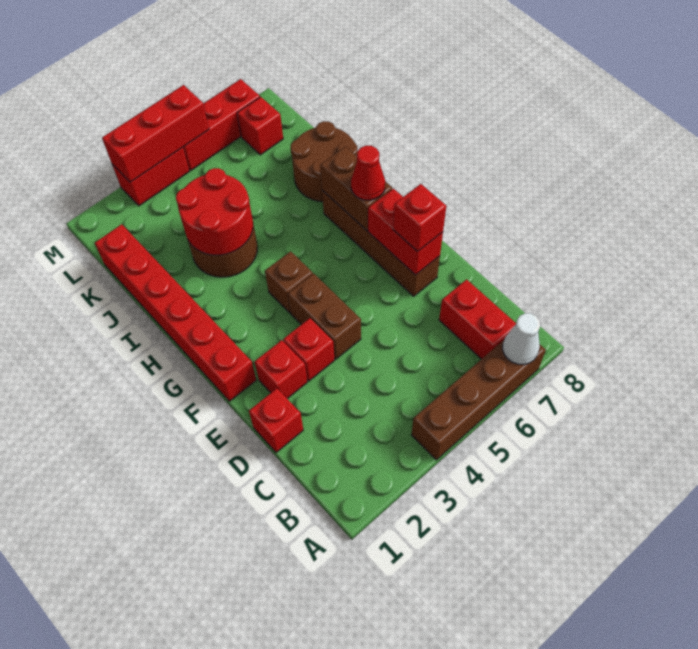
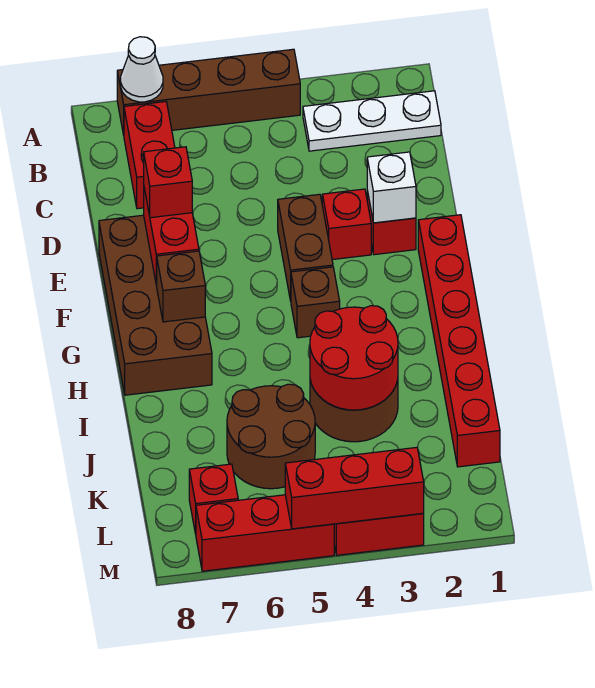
none -> white 1x3 plate [303,91,441,151]
red 1x1 brick [249,389,303,453] -> none
none -> white 1x1 brick [367,152,416,223]
brown 1x4 brick [322,190,440,296] -> brown 2x4 brick [99,215,212,395]
brown 1x2 brick [320,147,392,230] -> brown 1x1 brick [157,251,205,322]
red 1x1 cone [351,146,385,200] -> none
brown 2x2 round brick [290,121,357,202] -> brown 2x2 round brick moved to [227,384,315,489]

